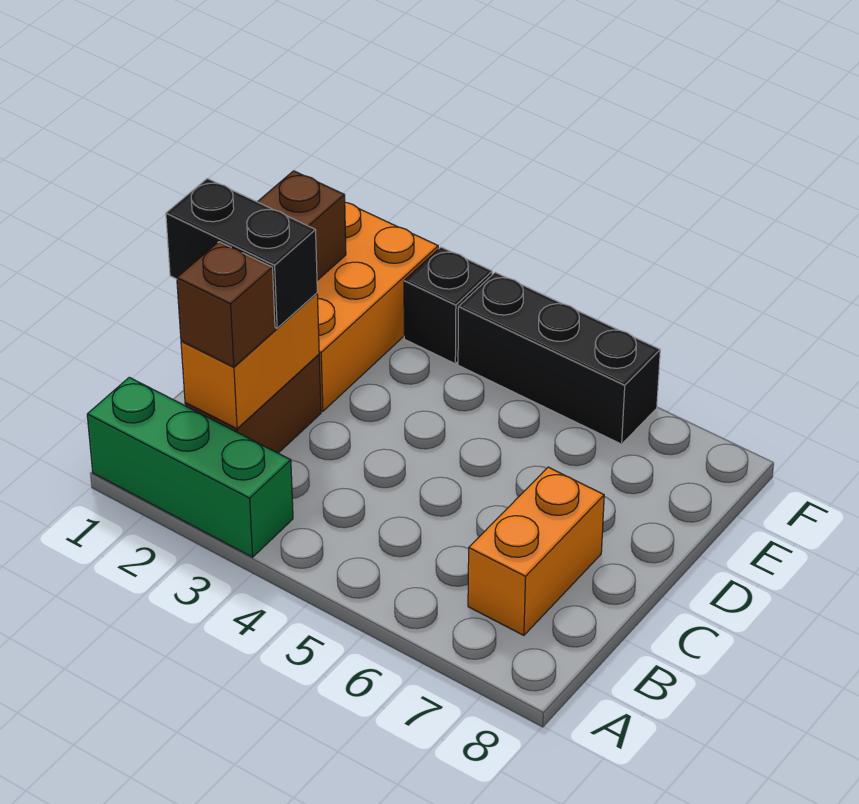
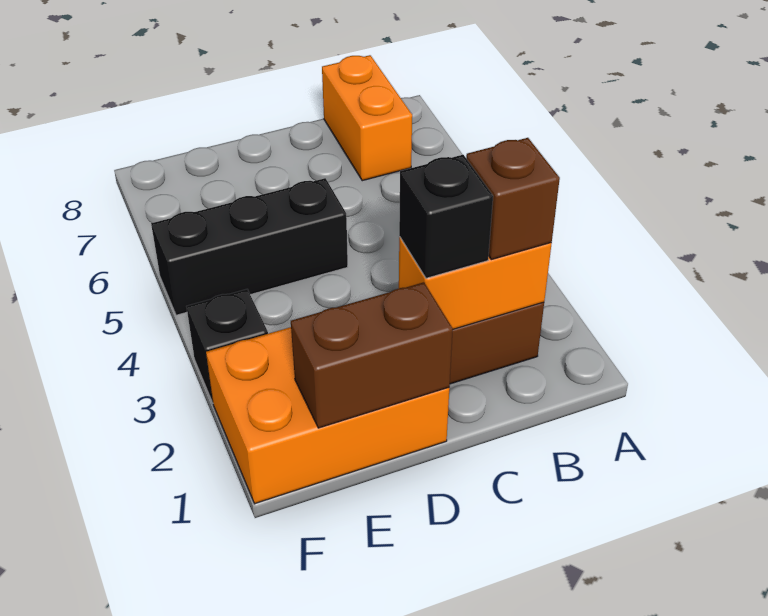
green 1x3 brick [87,377,293,557] -> none
orange 1x2 brick [468,467,604,635] -> orange 1x2 brick turned to [322,55,412,181]
black 1x2 brick [166,178,317,328] -> black 1x1 brick [399,155,493,278]
black 1x3 brick [458,272,660,444] -> black 1x3 brick turned to [151,178,348,315]

